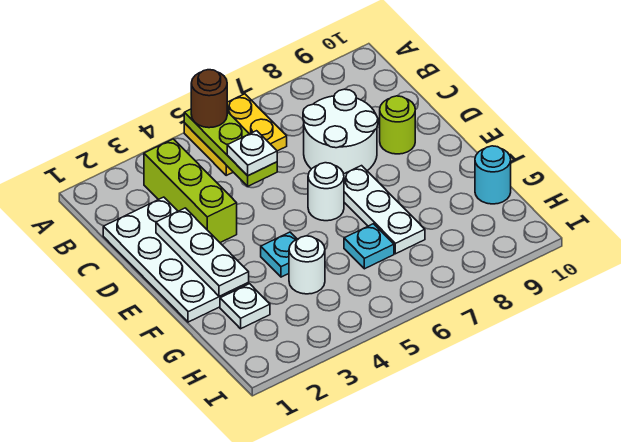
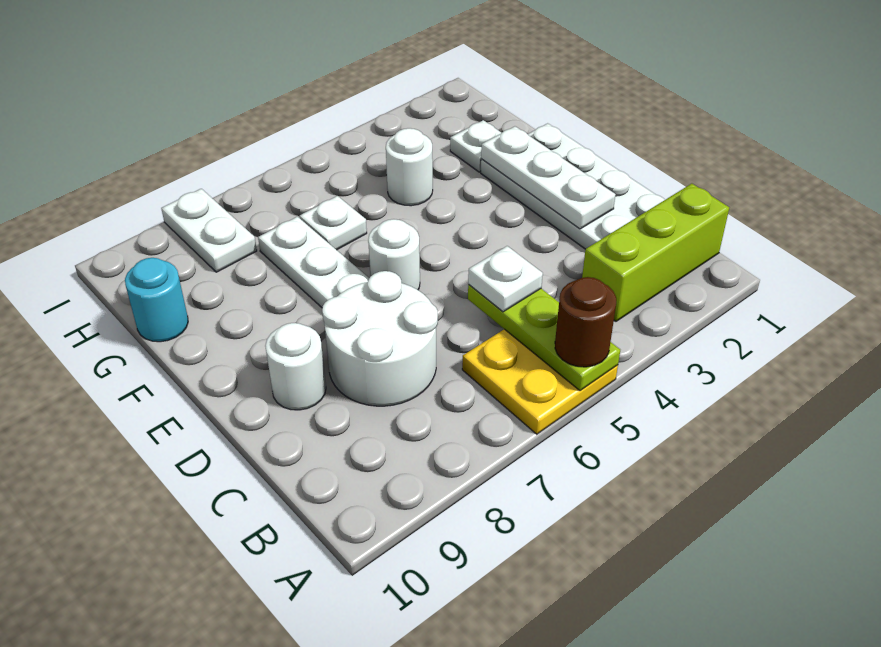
lime 1x3 brick [144,139,237,243] -> lime 1x3 brick turned to [582,184,729,321]
lime 1x1 round brick [380,96,415,154] -> white 1x1 round brick [265,323,326,410]
cyan 1x1 plate [261,232,297,277] -> none
cyan 1x1 plate [344,224,394,269] -> white 1x1 plate [300,196,367,250]
none -> white 1x2 plate [161,189,257,272]

